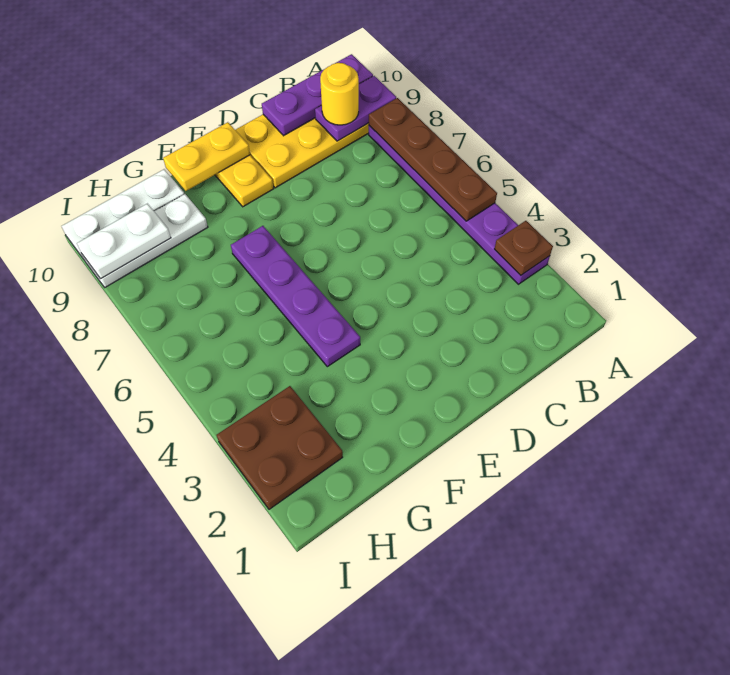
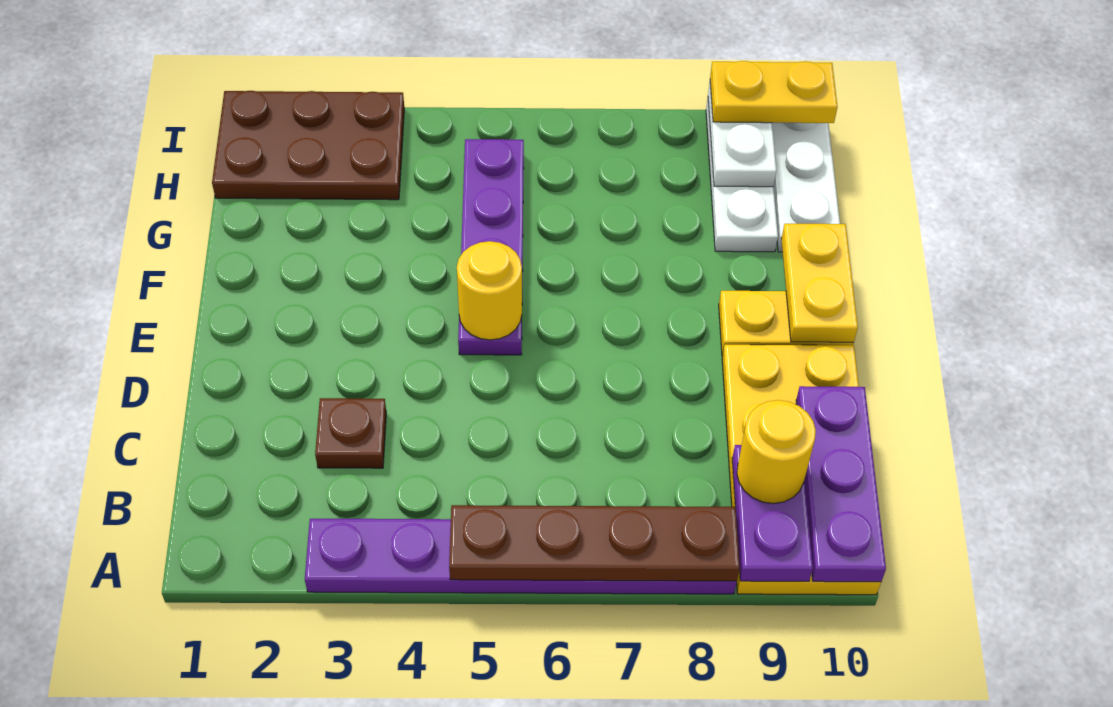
brown 1x1 plate [495,221,553,275] -> brown 1x1 plate moved to [315,398,386,468]
none -> yellow 1x1 round brick [457,241,522,340]
purple 1x4 plate [231,226,360,367] -> purple 1x4 plate turned to [458,139,524,355]
brown 2x2 plate [217,386,343,509] -> brown 2x3 plate [212,91,404,200]
none -> yellow 1x2 plate [710,61,838,123]

